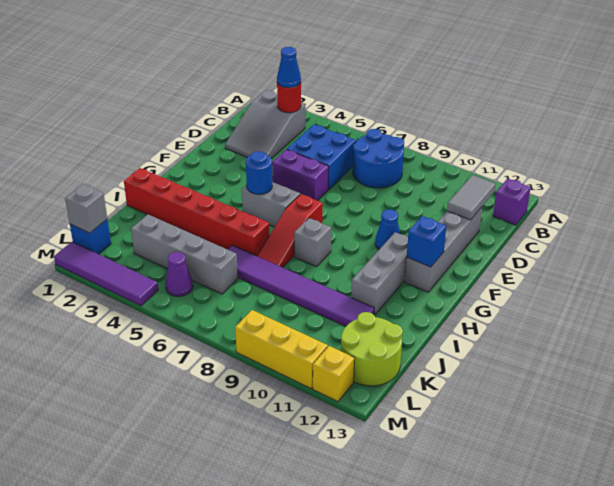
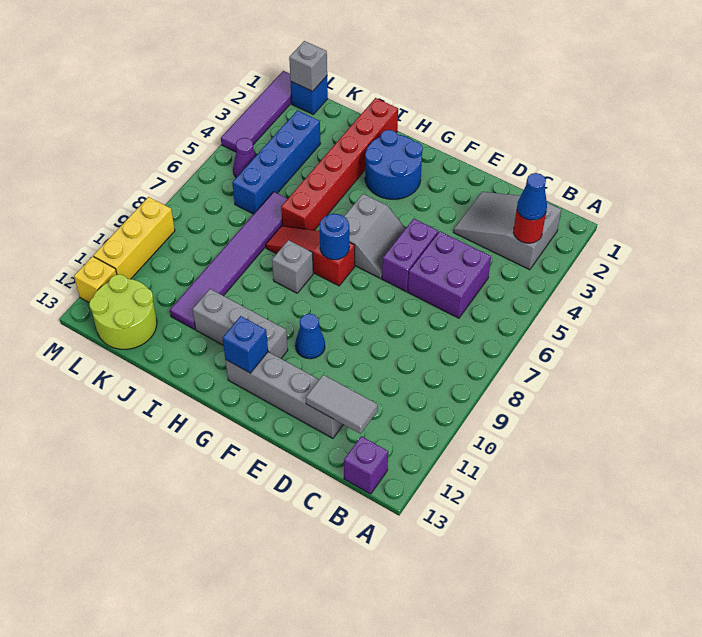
blue 2x2 round brick [353,129,404,188] -> blue 2x2 round brick moved to [365,130,423,199]
blue 2x2 brick [287,125,356,190] -> purple 2x2 brick [408,231,491,318]
blue 1x1 round brick [246,151,272,194] -> blue 1x1 round brick moved to [320,214,349,260]
grey 1x4 brick [131,214,238,294] -> blue 1x4 brick [232,110,321,214]

